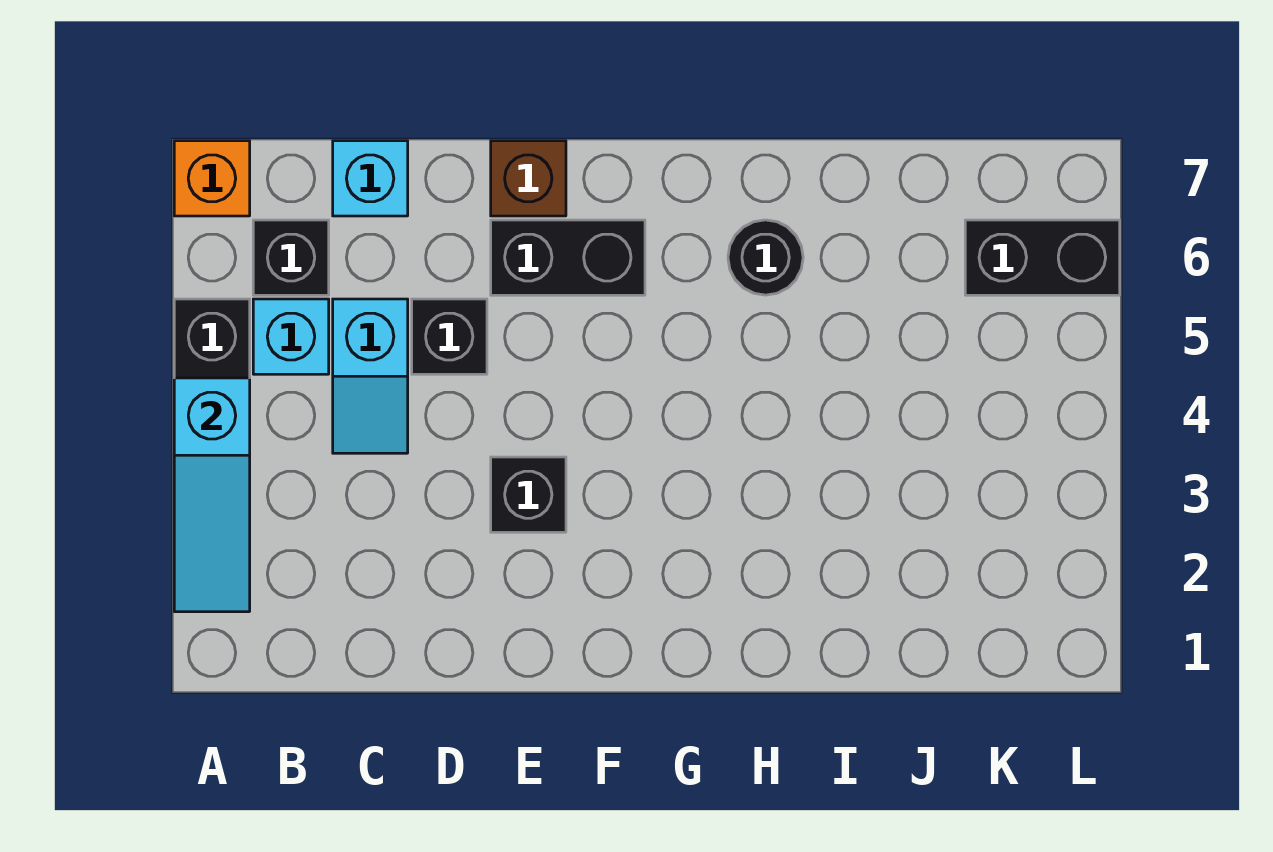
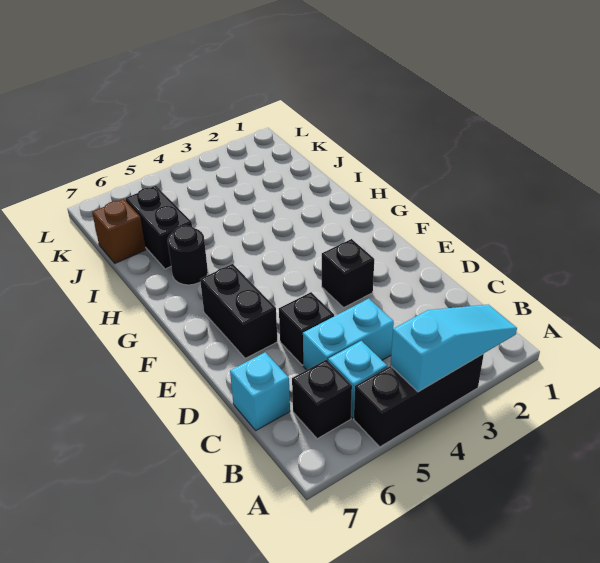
orange 1x1 brick [174,141,250,216] -> none
cyan 1x2 slope [333,299,408,453] -> cyan 1x2 brick [303,298,394,370]
brown 1x1 brick [491,141,566,216] -> brown 1x1 brick moved to [92,199,146,263]
black 1x2 brick [965,220,1120,295] -> black 1x2 brick moved to [125,186,192,269]

